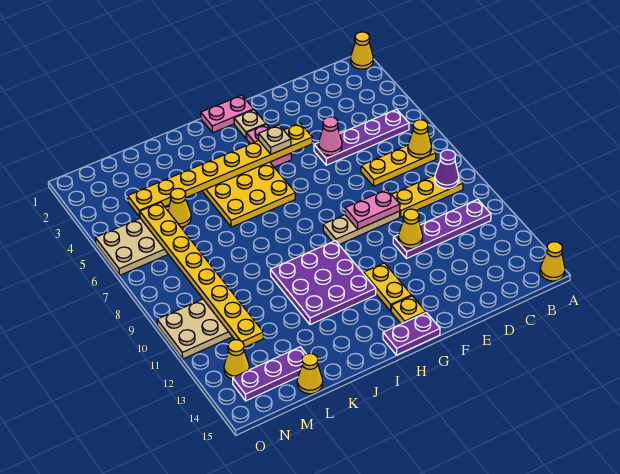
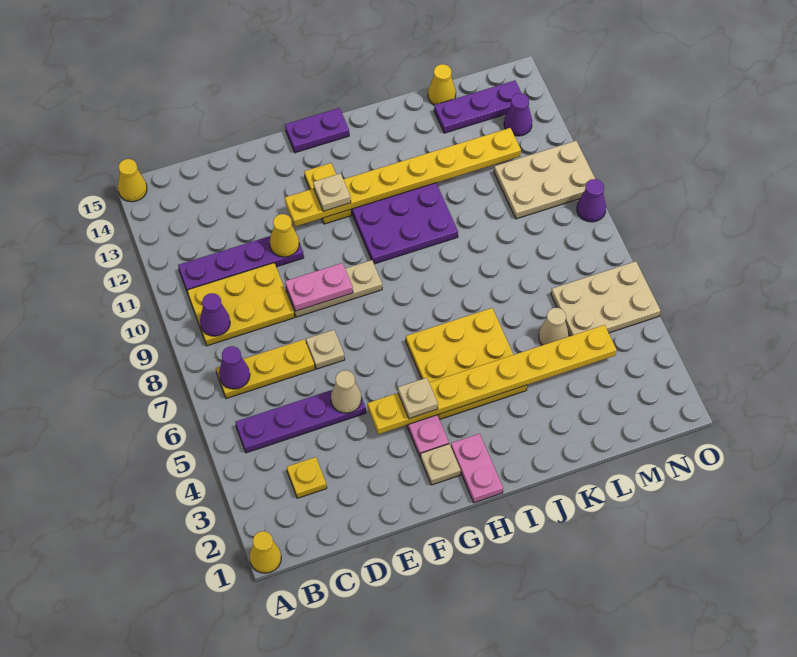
yellow 1x1 cone [408,120,431,158] -> purple 1x1 cone [219,346,250,389]
yellow 1x3 plate [392,175,463,217] -> yellow 2x3 plate [187,263,294,346]
pink 1x1 cone [319,117,342,155] -> tan 1x1 cone [331,370,362,413]
none -> tan 1x1 plate [306,330,345,369]
pink 1x2 plate [201,95,254,133] -> pink 1x2 plate turned to [451,434,503,503]
none -> tan 1x1 plate [313,173,351,211]
yellow 1x1 plate [391,296,426,324] -> yellow 1x1 plate moved to [287,457,327,498]
yellow 1x1 cone [168,188,191,227] -> tan 1x1 cone [539,308,569,345]
yellow 1x8 plate [140,202,263,347] -> yellow 1x8 plate turned to [285,128,521,227]
yellow 1x1 cone [224,340,249,379] -> purple 1x1 cone [504,93,532,136]
none -> purple 1x1 cone [577,179,606,222]

